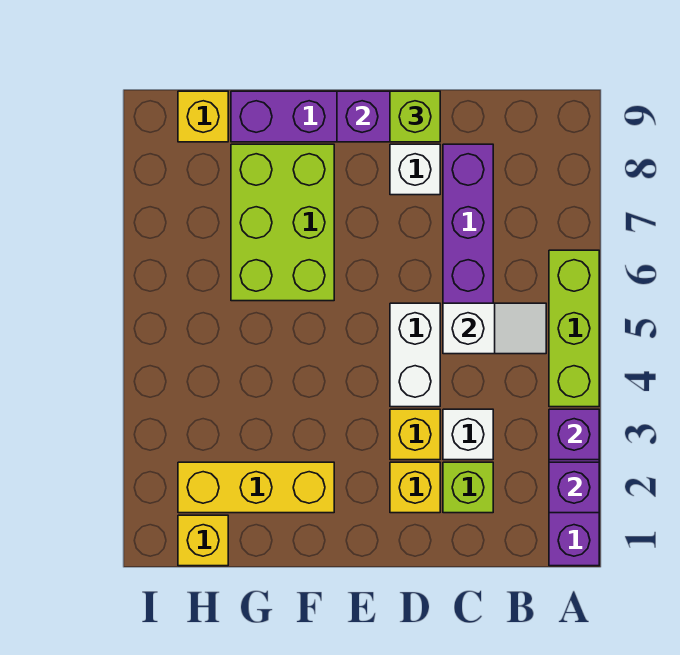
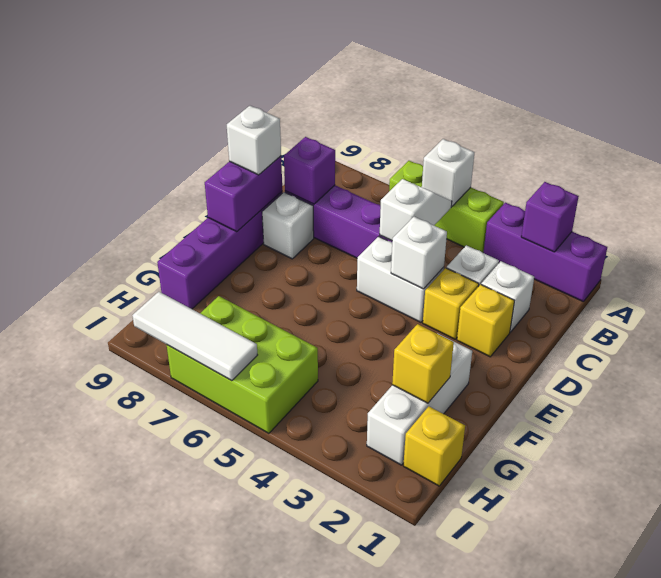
purple 1x1 brick [549,409,599,460] -> purple 1x1 brick moved to [284,137,335,204]
none -> white 1x1 brick [422,139,475,206]
lime 1x1 brick [443,462,493,513] -> white 1x1 brick [481,261,534,332]
none -> white 1x1 brick [391,217,447,289]
lime 1x1 brick [390,91,440,142] -> white 1x1 brick [227,106,281,175]
yellow 1x3 brick [178,462,334,513] -> white 1x3 brick [367,333,472,465]
lime 2x3 brick [231,144,334,301] -> lime 2x3 brick moved to [167,296,318,433]
yellow 1x1 brick [178,91,228,142] -> yellow 1x1 brick moved to [392,324,454,403]
none -> white 1x3 tile [132,292,257,381]

